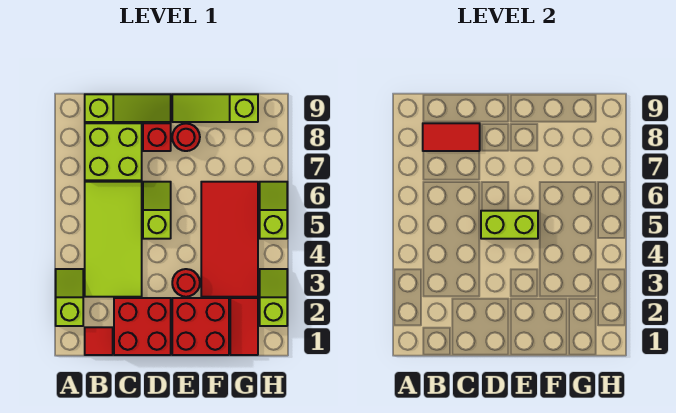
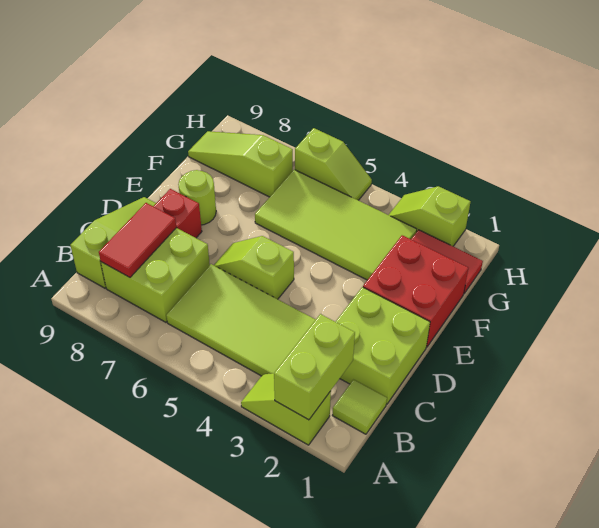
red 1x1 tile [85,327,113,355] -> lime 1x1 tile [332,380,387,434]
red 2x2 brick [114,298,171,355] -> lime 2x2 brick [336,287,430,404]
lime 1x2 brick [481,211,538,239] -> lime 1x2 brick moved to [274,314,355,420]
red 1x1 round brick [172,269,200,297] -> none
red 1x1 round brick [172,123,200,151] -> lime 1x1 round brick [178,170,216,225]
lime 1x3 slope [172,94,258,122] -> lime 1x3 slope turned to [188,131,293,197]
red 2x4 tile [201,182,258,297] -> lime 2x4 tile [255,170,417,280]
lime 1x2 slope [260,182,287,239] -> lime 1x2 slope turned to [295,128,372,200]

